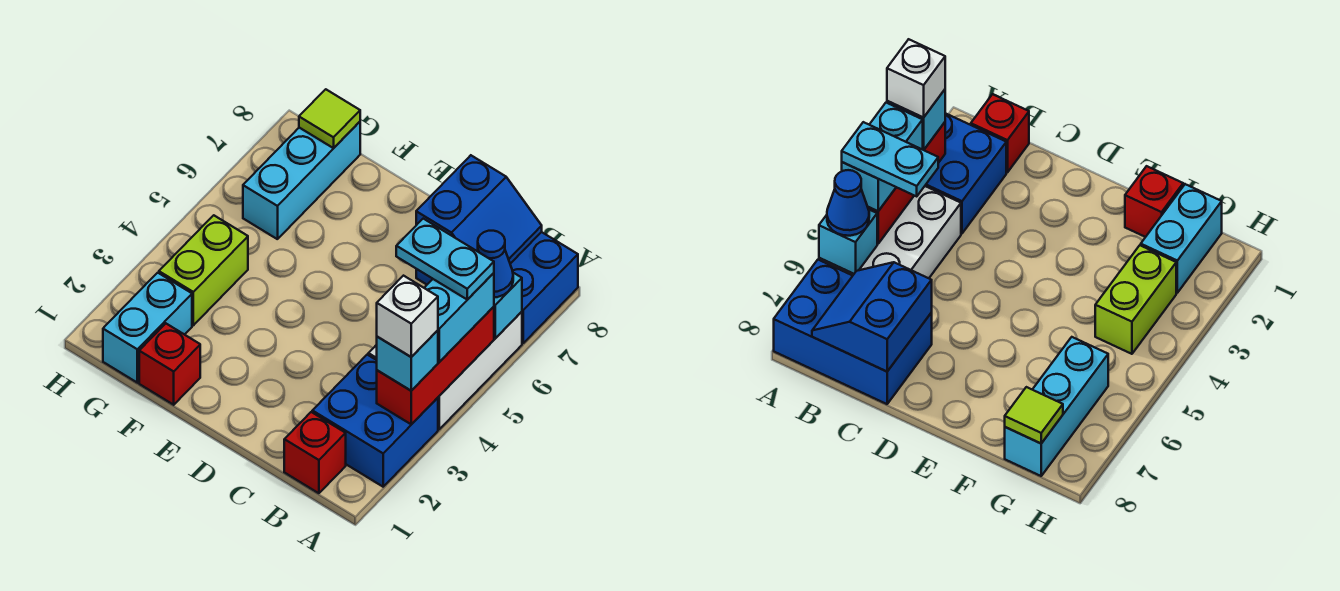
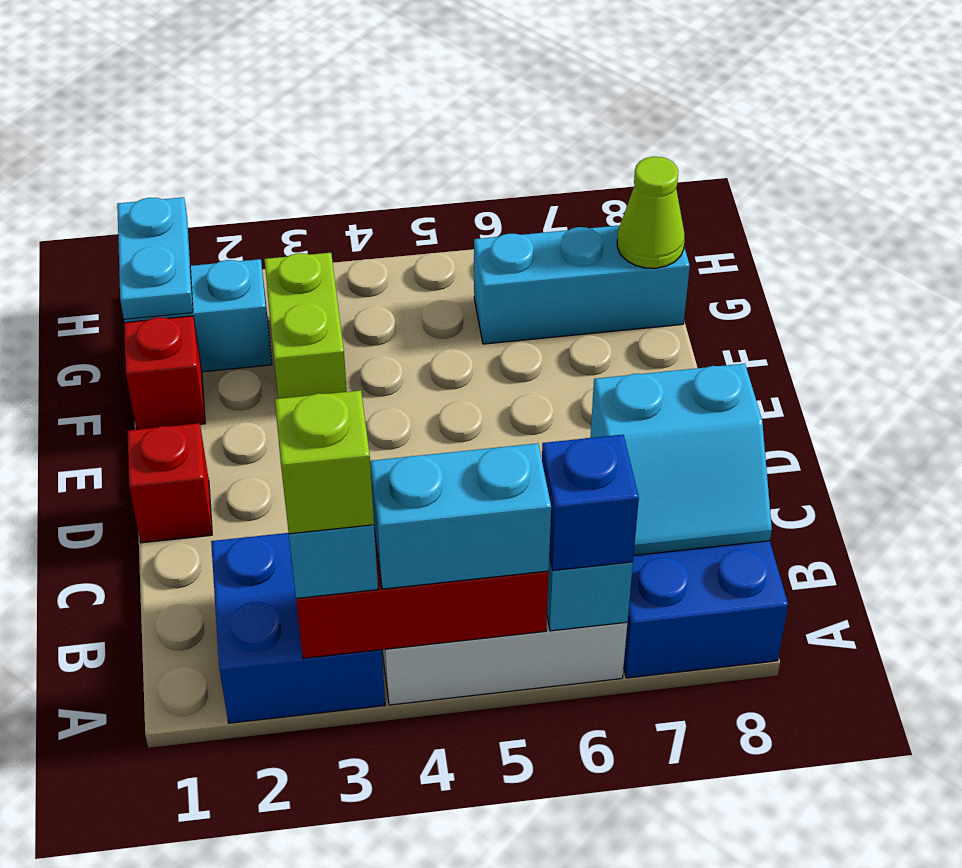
white 1x1 brick [377,276,438,357] -> lime 1x1 brick [275,390,374,534]
cyan 1x2 plate [396,219,494,300] -> cyan 1x2 plate moved to [117,197,193,319]
blue 1x1 cone [477,231,513,297] -> blue 1x1 brick [542,435,639,571]
red 1x1 brick [284,412,346,493] -> red 1x1 brick moved to [127,423,212,543]
blue 2x2 slope [416,155,542,264] -> cyan 2x2 slope [590,364,772,555]
lime 1x2 brick [159,215,248,325] -> lime 1x2 brick turned to [264,253,347,399]
lime 1x1 tile [299,89,360,148] -> lime 1x1 cone [617,157,685,268]

